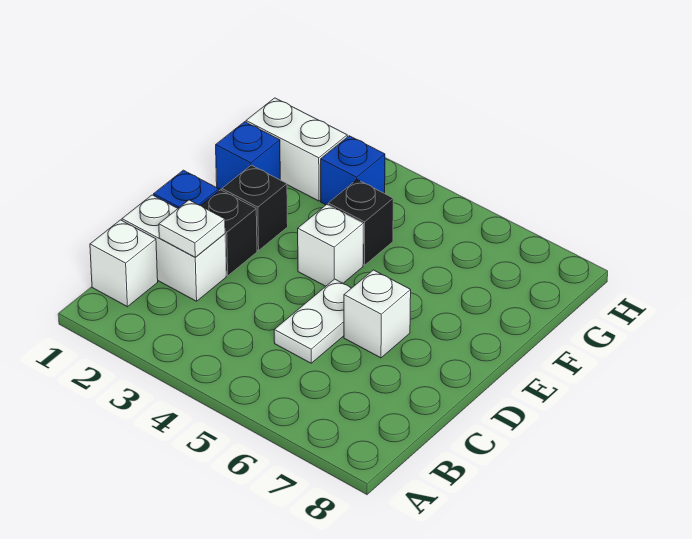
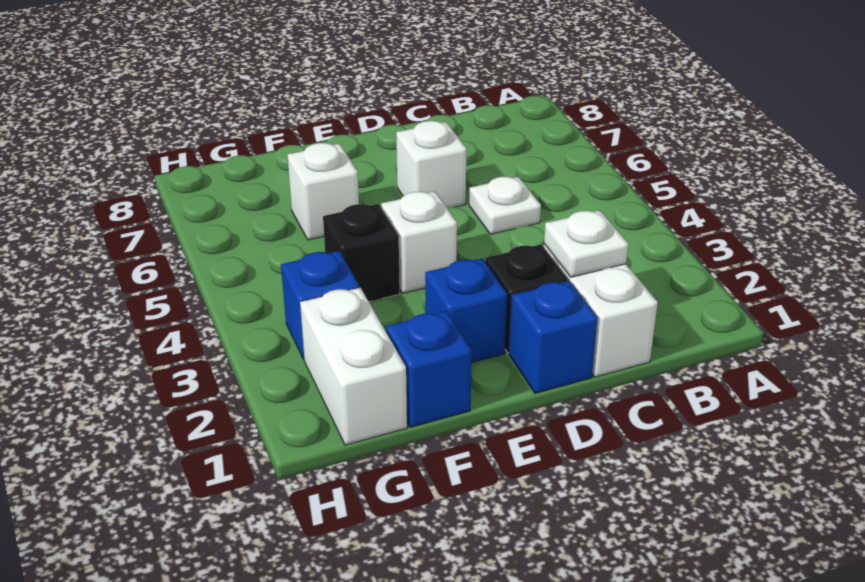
white 1x1 brick [90,220,158,307] -> white 1x1 brick moved to [287,143,359,240]
white 1x2 plate [274,279,351,363] -> white 1x1 plate [469,177,541,234]
black 1x1 brick [222,165,288,251] -> blue 1x1 brick [425,258,507,362]

